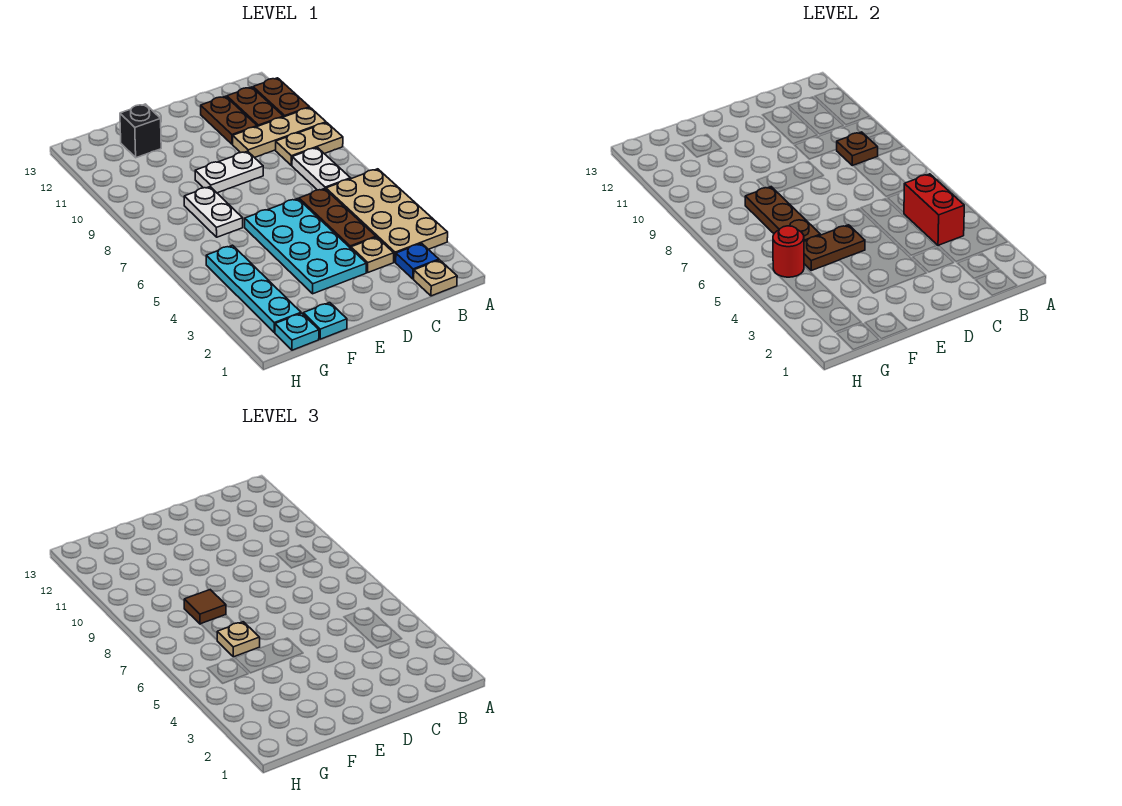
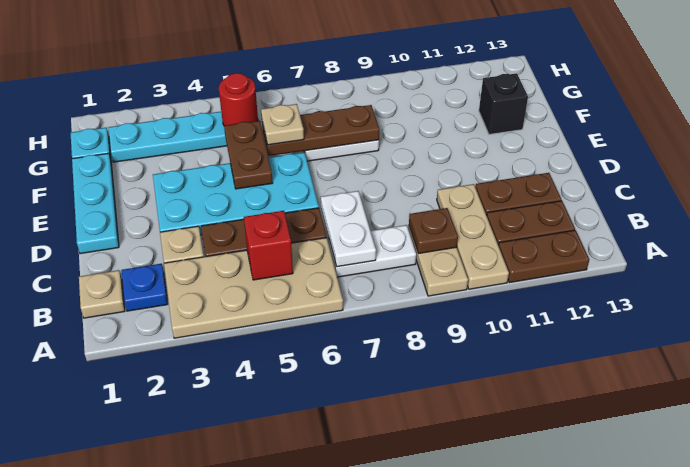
red 1x2 brick [904,174,964,246] -> red 1x1 brick [244,211,293,280]
white 1x2 plate [195,151,263,193] -> white 1x2 plate moved to [321,191,376,267]
cyan 1x1 plate [303,303,347,339] -> cyan 1x3 plate [72,153,119,254]
brown 1x1 tile [184,590,226,624] -> none

